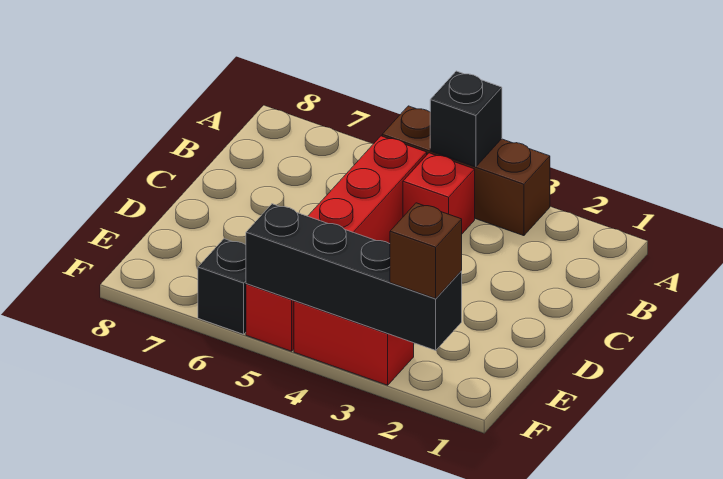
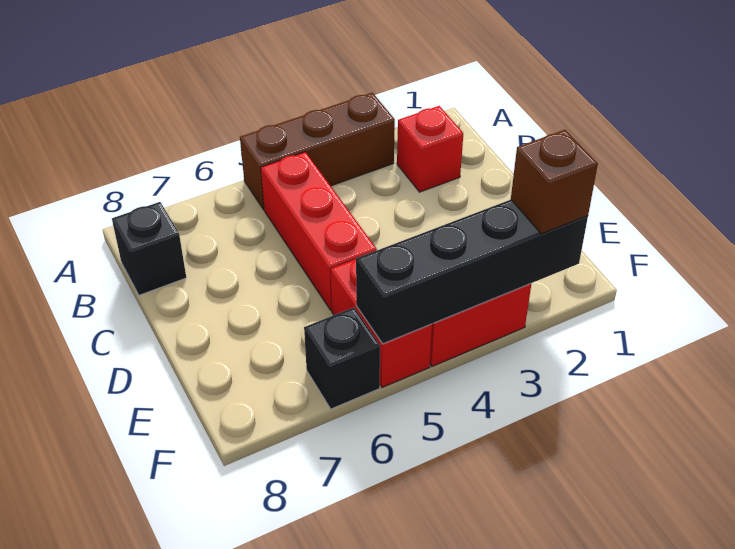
black 1x1 brick [430,71,502,167] -> black 1x1 brick moved to [112,202,186,295]
red 1x1 brick [403,153,475,234] -> red 1x1 brick moved to [397,106,463,192]

